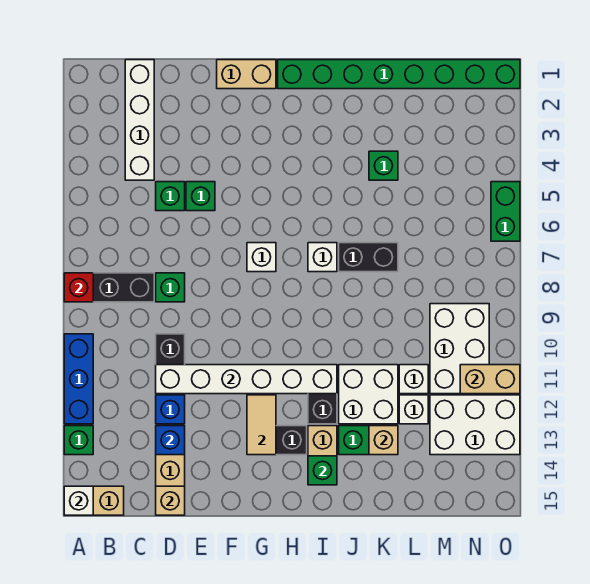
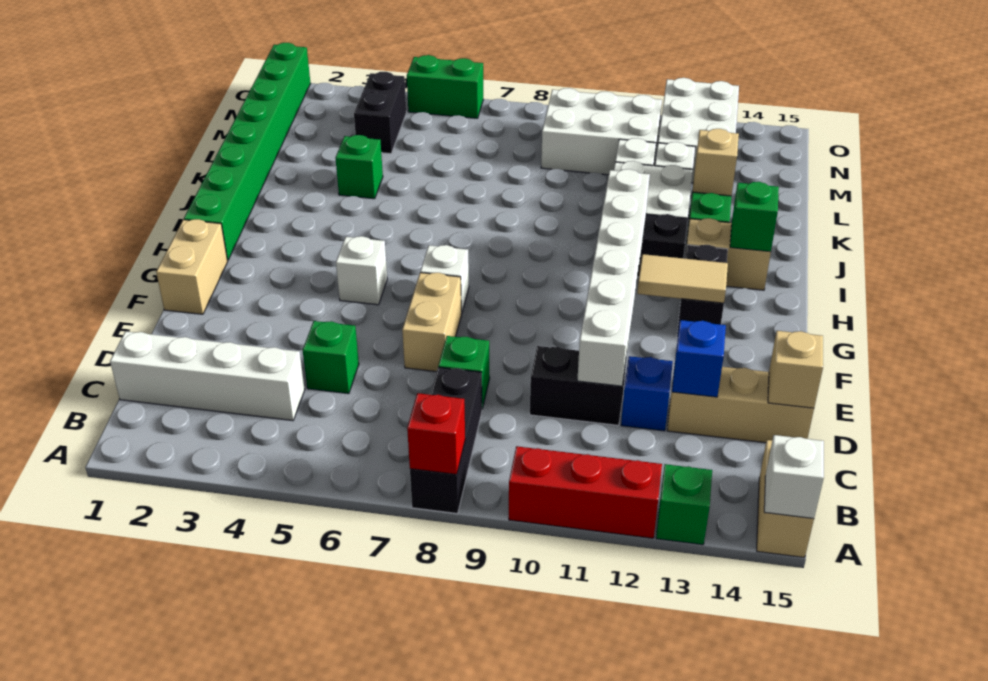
blue 1x3 brick [64,334,93,424] -> red 1x3 brick [509,446,662,538]
green 1x1 brick [186,182,215,211] -> none
white 1x1 brick [308,243,337,272] -> white 1x1 brick moved to [336,236,387,305]
black 1x2 brick [339,243,398,272] -> black 1x2 brick moved to [354,72,406,154]
tan 1x2 brick [460,365,520,394] -> tan 1x2 brick moved to [402,273,461,372]

